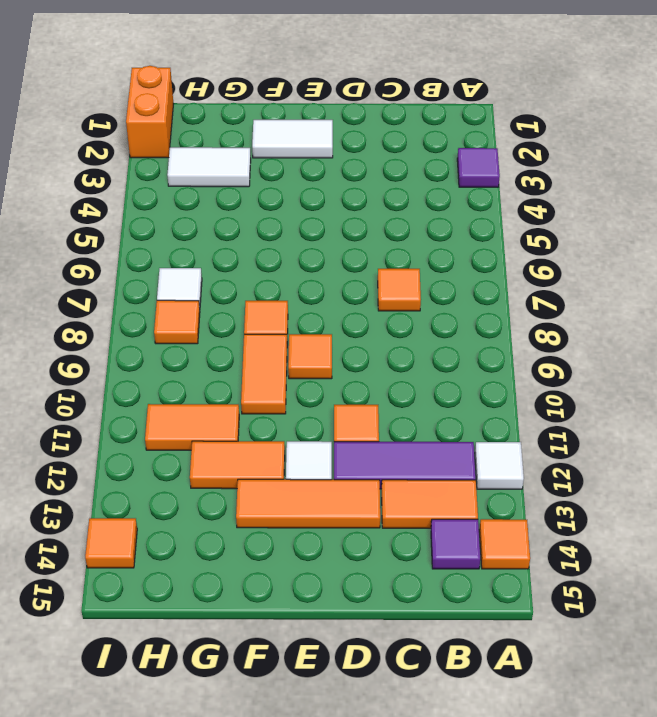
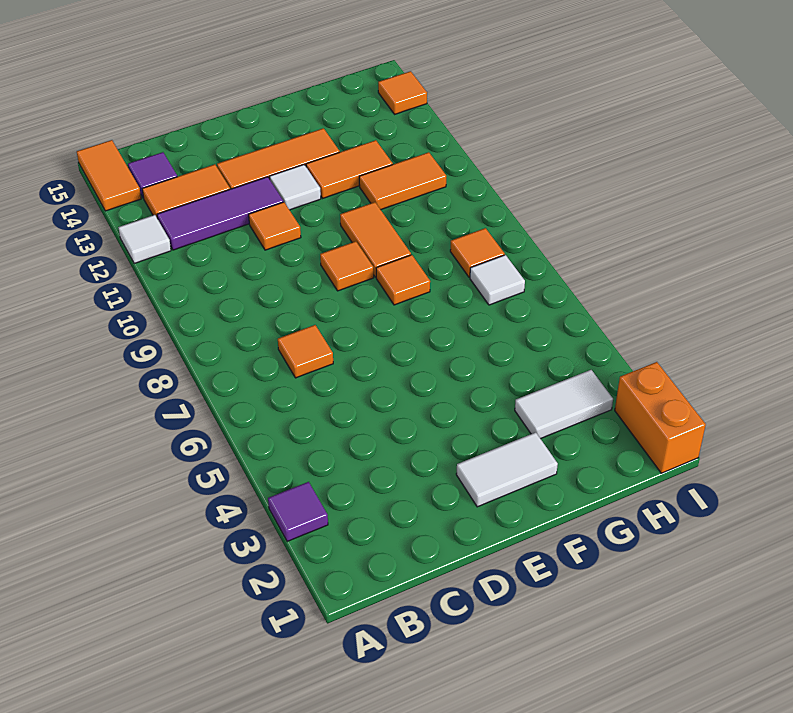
orange 1x1 tile [479,519,530,569] -> orange 1x2 tile [77,140,141,211]

